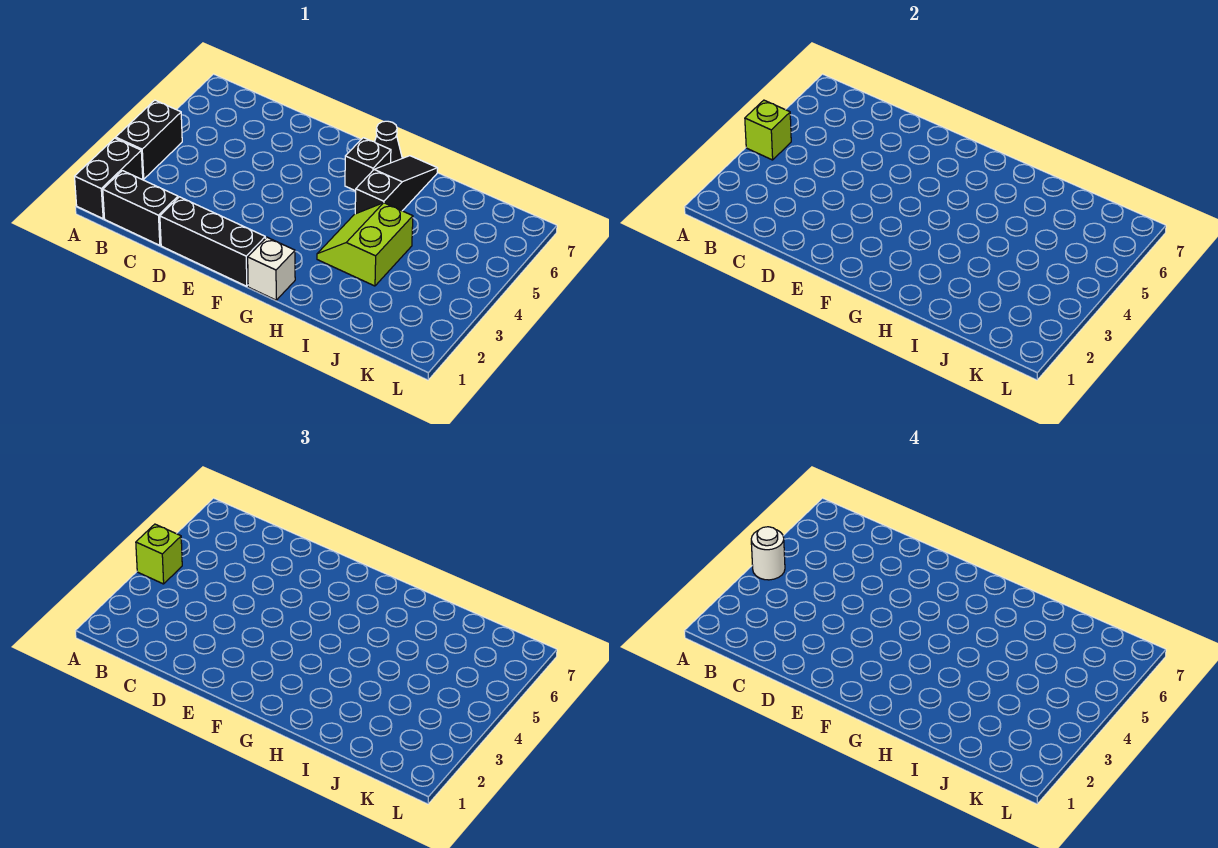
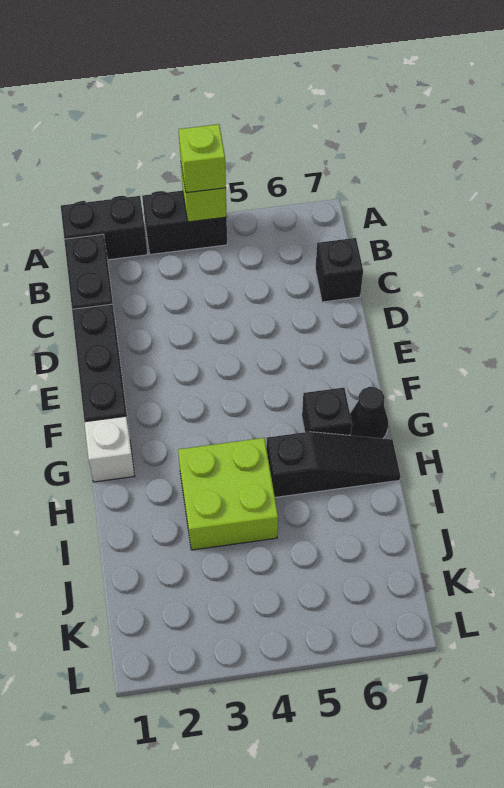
white 1x1 round brick [751,527,785,580] -> none
none -> black 1x1 brick [315,238,363,302]
lime 2x2 slope [317,203,413,286] -> lime 2x2 brick [178,438,278,550]

